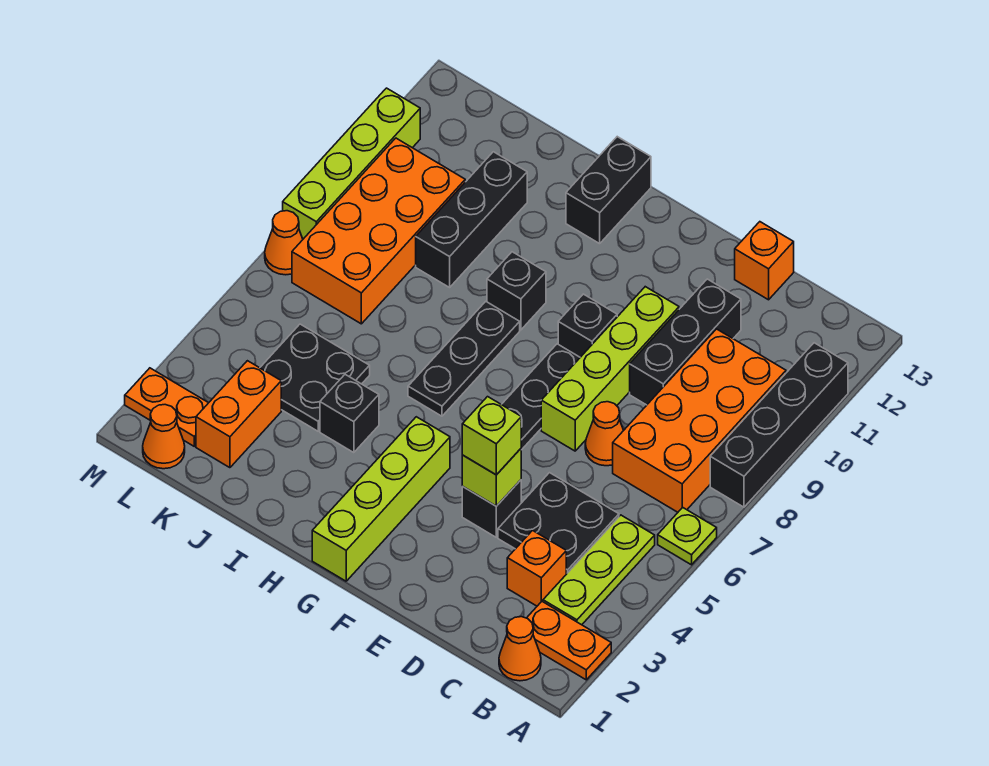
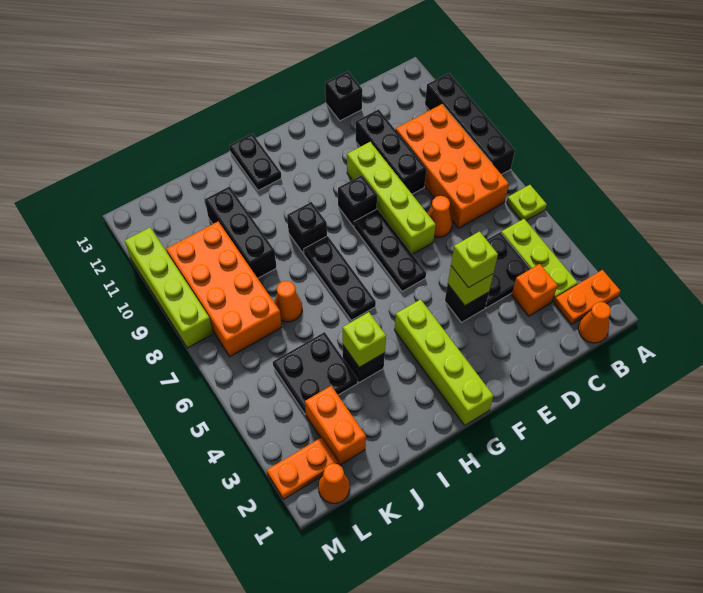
orange 1x1 brick [735,222,794,300] -> black 1x1 brick [325,71,362,121]
black 1x2 brick [566,137,651,244] -> black 1x2 plate [229,134,281,190]
none -> lime 1x1 brick [343,312,386,367]
orange 1x1 cone [265,211,303,275] -> orange 1x1 cone moved to [274,281,302,322]

